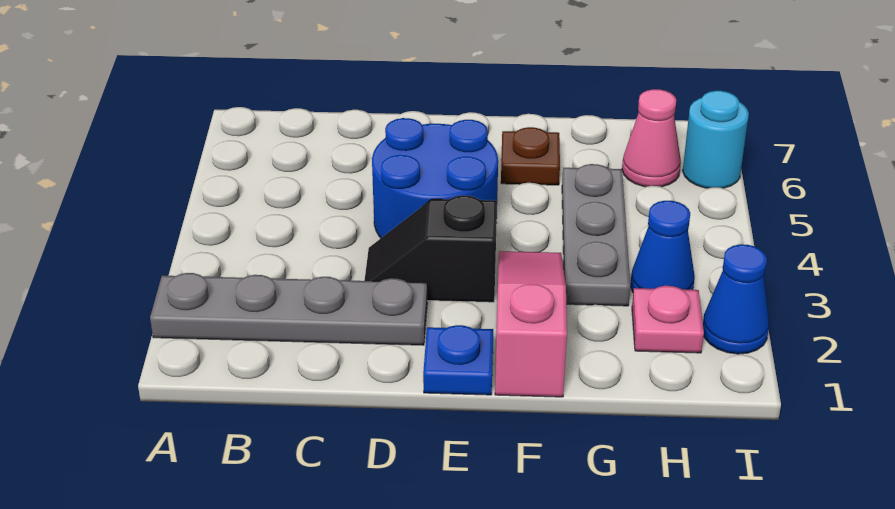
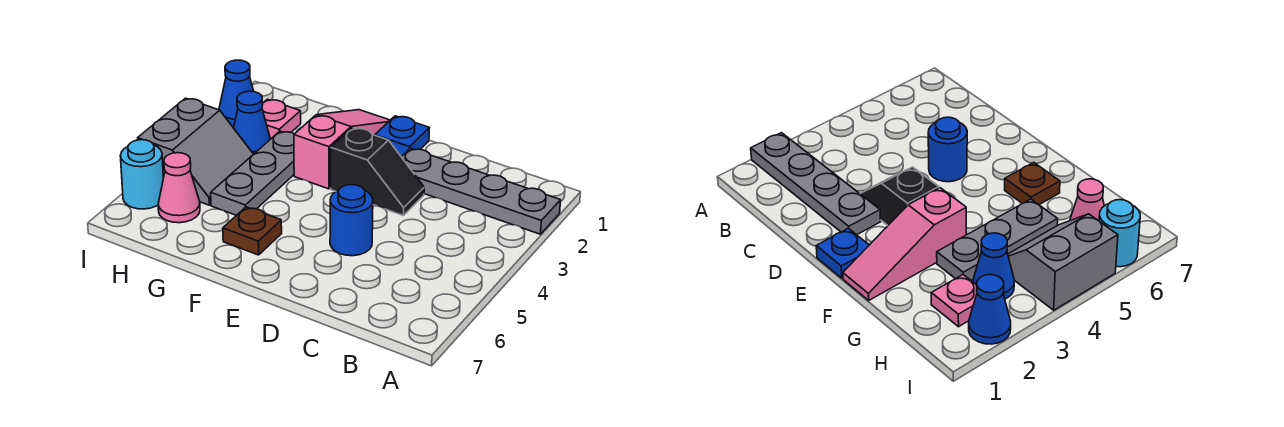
blue 2x2 round brick [372,118,498,238] -> blue 1x1 round brick [330,185,373,256]
pink 1x3 slope [495,251,567,397] -> pink 1x3 slope turned to [294,110,390,189]
none -> grey 2x2 slope [138,98,253,205]

